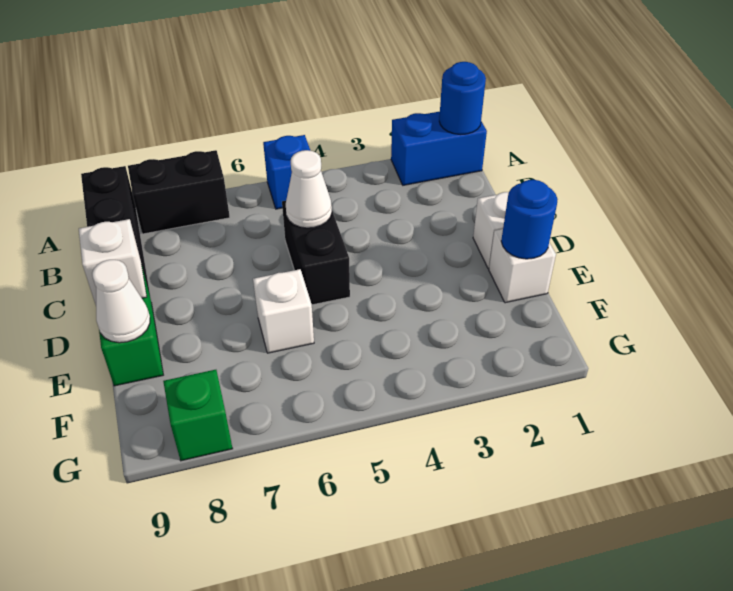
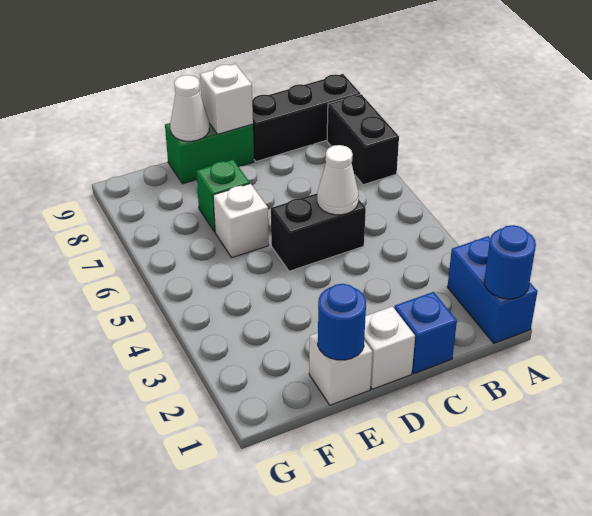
blue 1x1 brick [263,135,310,209] -> blue 1x1 brick moved to [394,292,457,374]
green 1x1 brick [163,370,233,461] -> green 1x1 brick moved to [196,160,250,232]

